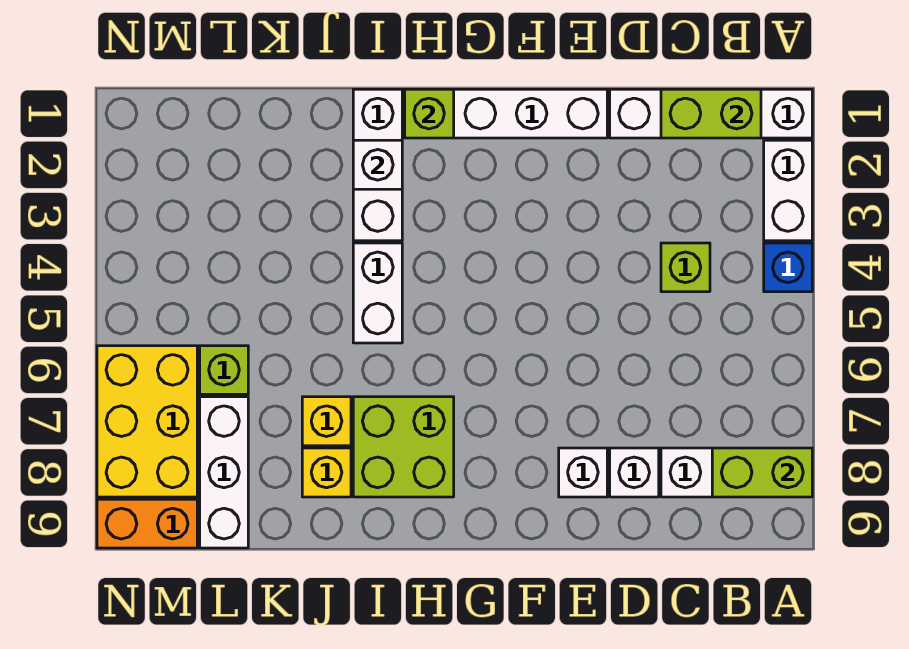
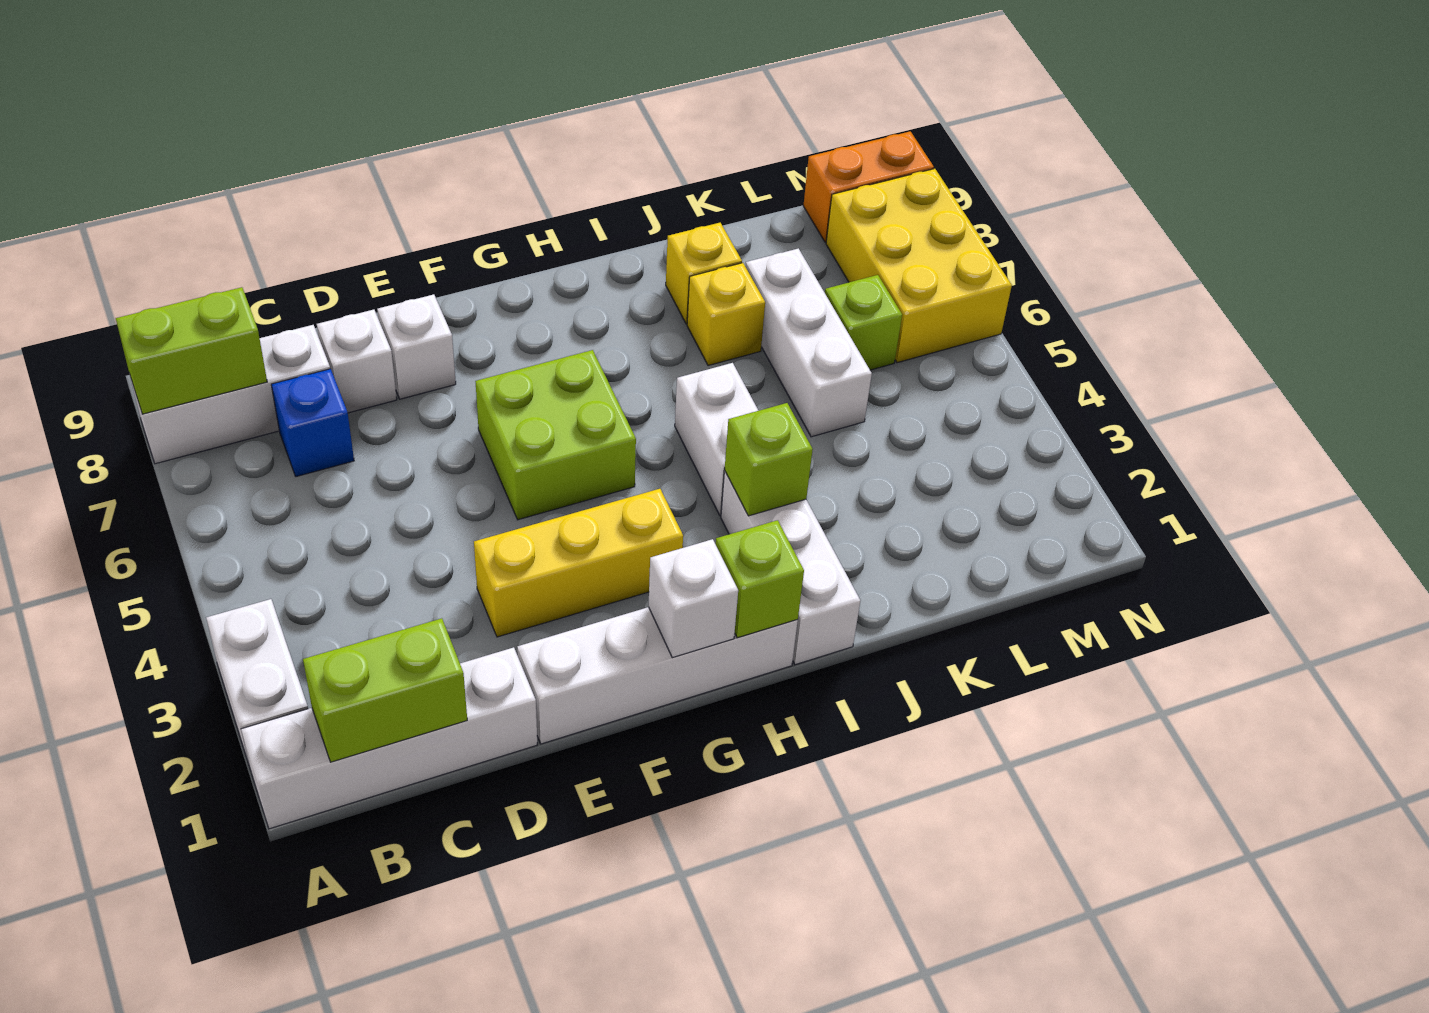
blue 1x1 brick [764,243,812,292] -> blue 1x1 brick moved to [271,369,354,477]
lime 1x1 brick [661,243,710,292] -> lime 1x1 brick moved to [725,403,813,516]
none -> yellow 1x3 brick [474,489,683,637]
lime 2x2 brick [353,397,454,497] -> lime 2x2 brick moved to [475,350,636,520]
white 1x1 brick [353,140,402,189] -> white 1x1 brick moved to [648,539,738,658]
white 1x3 brick [200,397,248,548] -> white 1x3 brick moved to [745,248,872,437]

